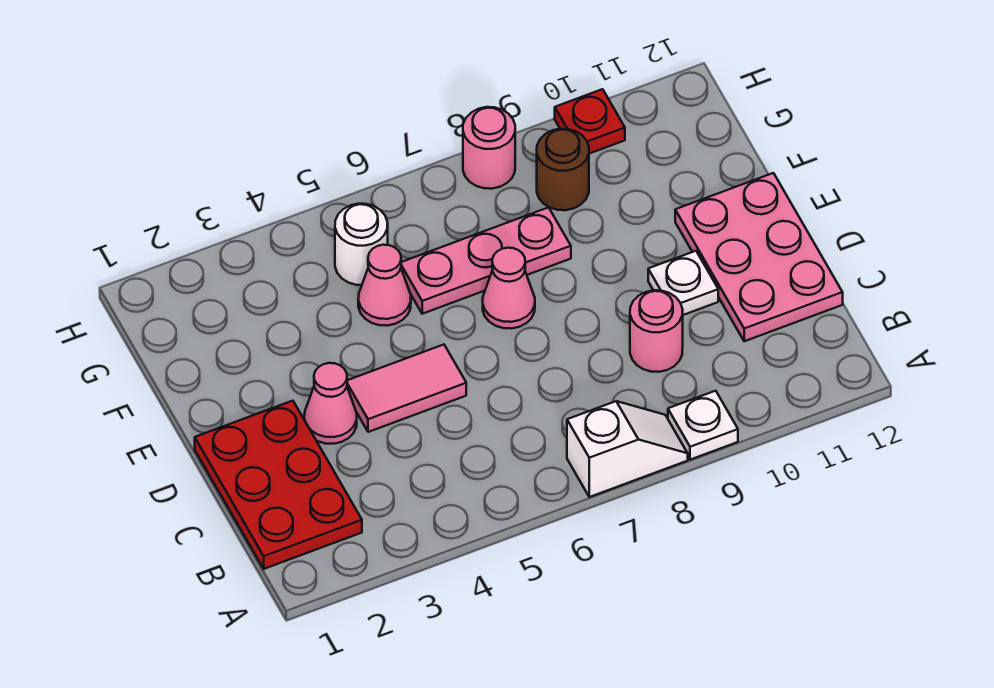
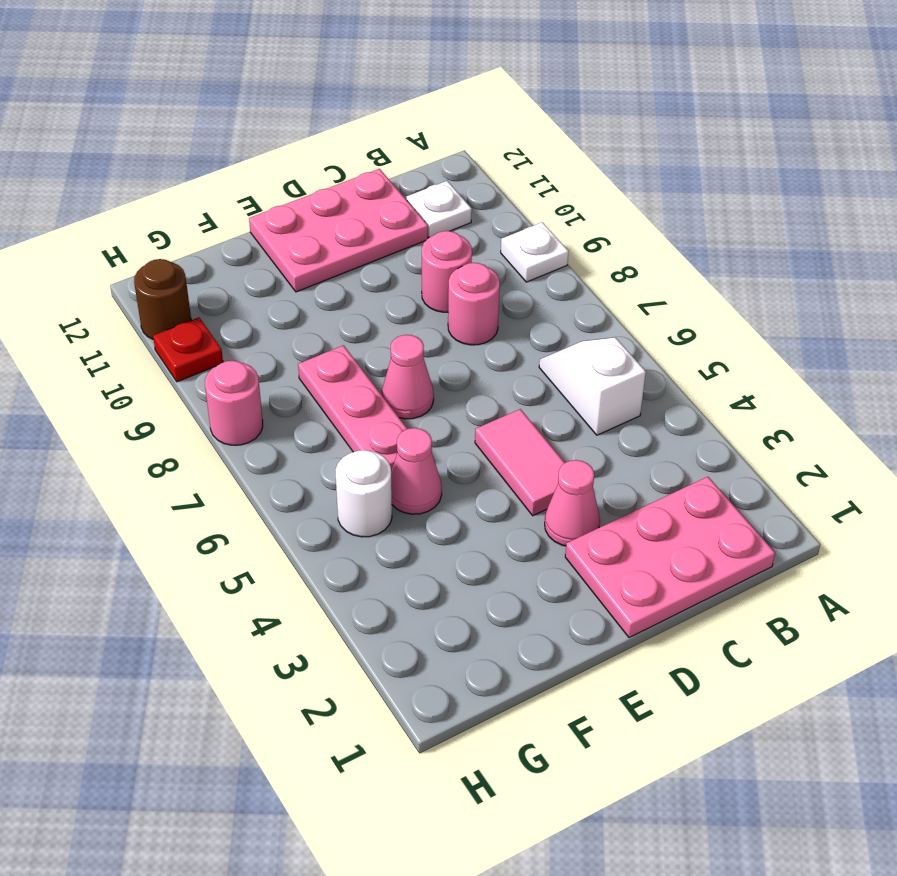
white 1x2 slope [567,401,688,497] -> white 1x2 slope moved to [539,337,646,435]
red 2x3 plate [195,401,362,569] -> pink 2x3 plate [565,477,775,638]
none -> pink 1x1 round brick [448,263,500,345]
white 1x1 plate [648,251,718,315] -> white 1x1 plate moved to [406,181,472,238]
brown 1x1 round brick [537,129,589,210] -> brown 1x1 round brick moved to [134,259,191,339]

